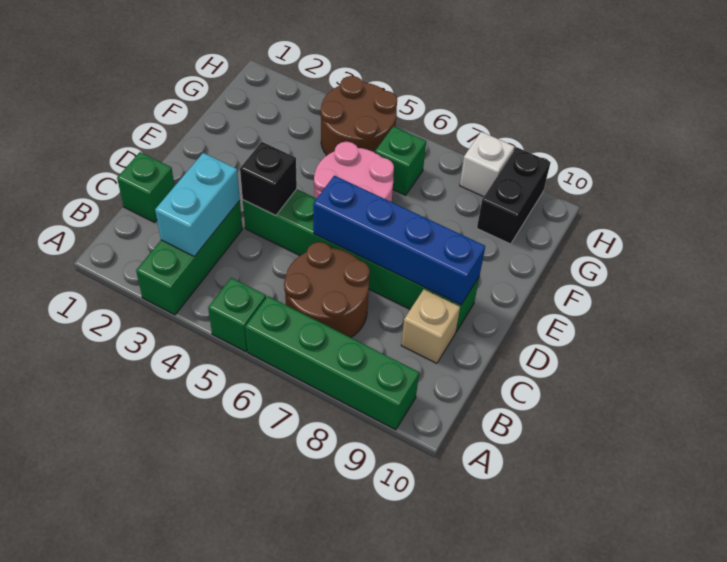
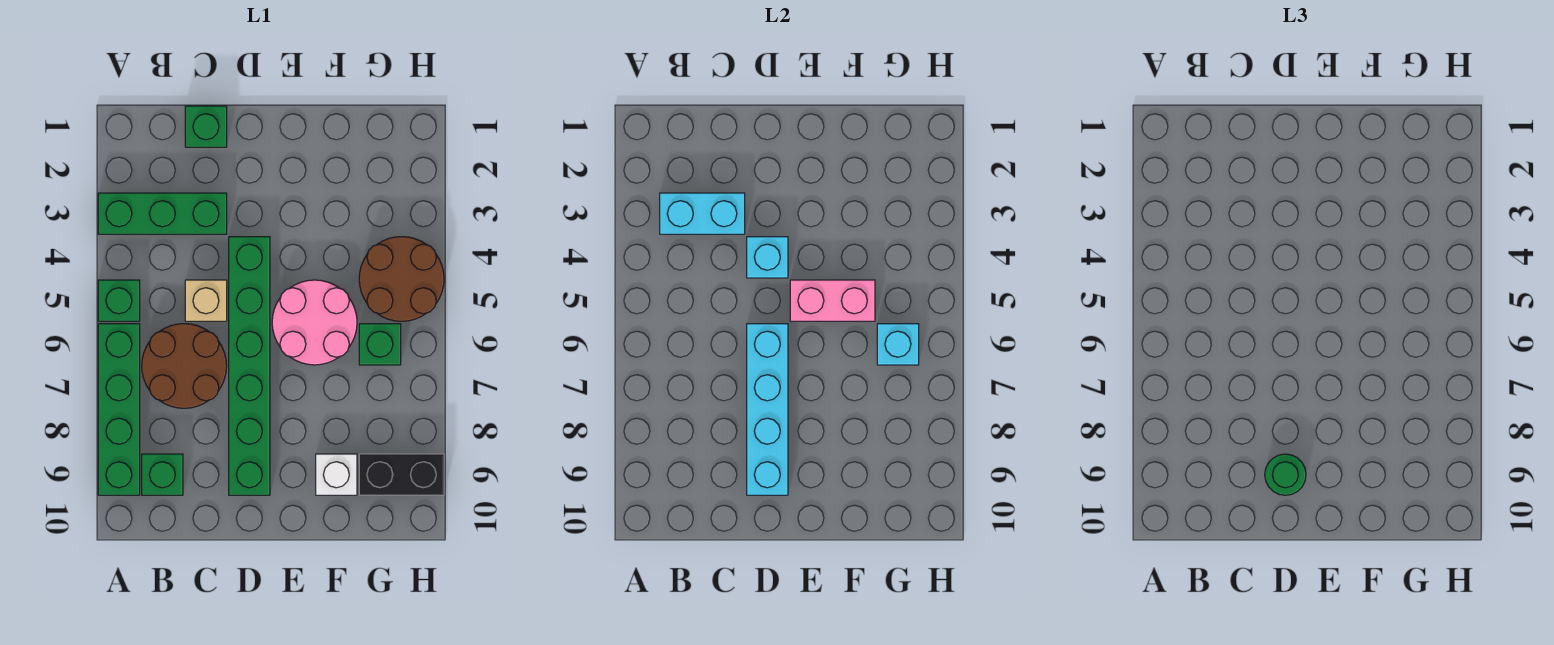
none -> green 1x1 brick [142,454,183,495]
tan 1x1 brick [401,289,460,363] -> tan 1x1 brick moved to [185,280,227,321]
black 1x1 brick [240,142,297,215] -> cyan 1x1 brick [747,237,788,278]
blue 1x4 brick [313,176,485,305] -> cyan 1x4 brick [747,324,788,495]
none -> green 1x1 round brick [1265,454,1306,495]
none -> pink 1x2 brick [790,280,875,321]
none -> cyan 1x1 brick [877,324,919,365]
white 1x1 brick [460,132,515,197] -> white 1x1 brick moved to [316,454,357,495]

